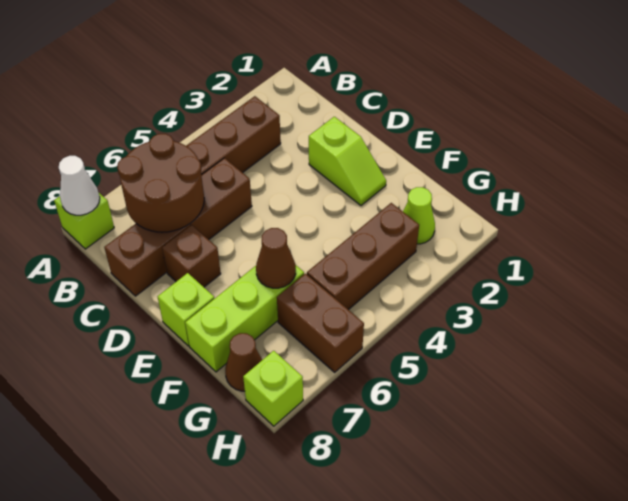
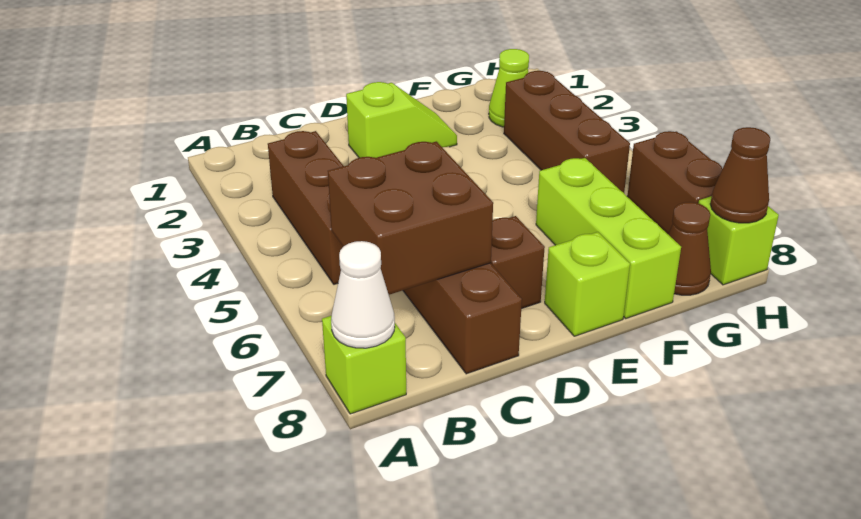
brown 2x2 round brick [117,134,204,232] -> brown 2x2 brick [328,142,493,295]
brown 1x1 cone [256,228,296,288] -> brown 1x1 cone moved to [710,127,770,223]
brown 1x2 brick [277,274,364,372] -> brown 1x2 brick turned to [627,131,722,234]

